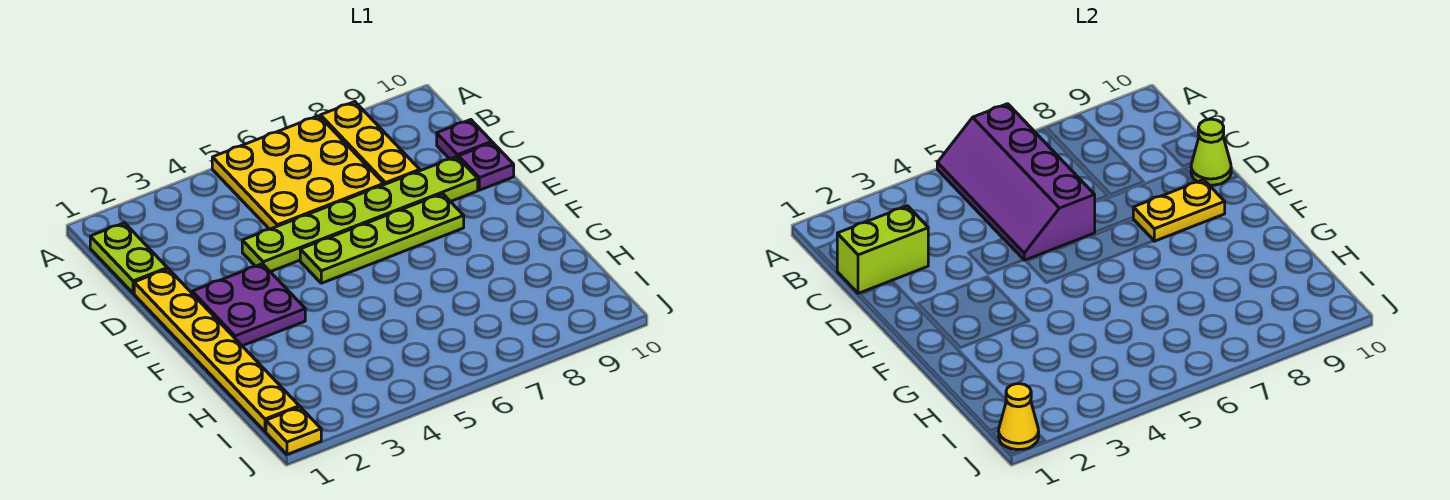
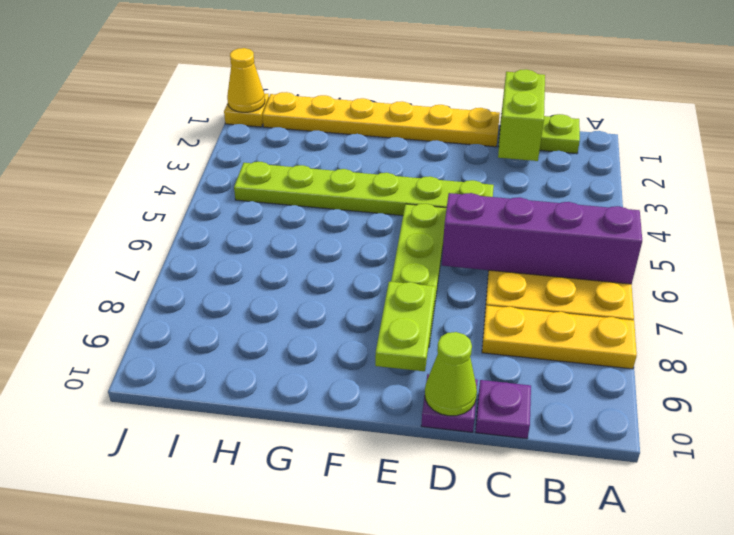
lime 1x6 plate [242,157,478,272] -> lime 1x6 plate turned to [234,162,494,216]
purple 2x2 plate [192,264,305,346] -> none
yellow 1x2 plate [1133,180,1225,241] -> lime 1x2 plate [375,282,436,371]

